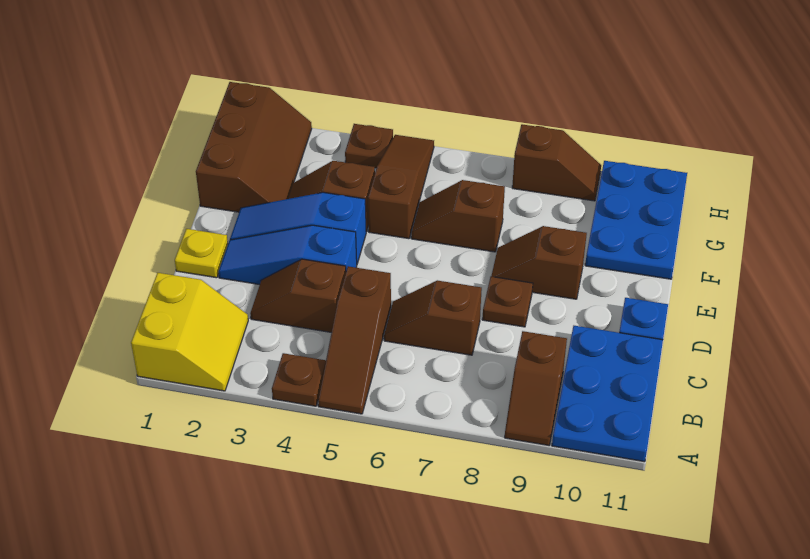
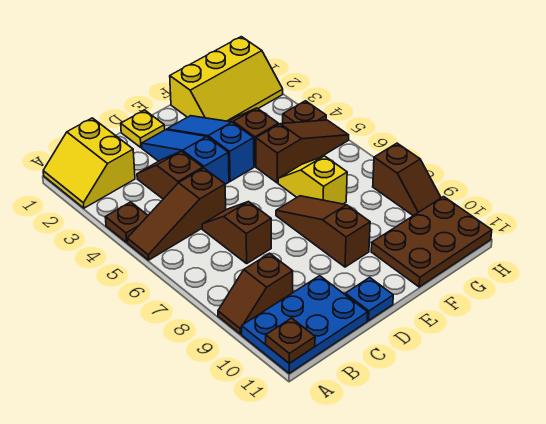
yellow 2x2 slope [131,273,248,391] -> yellow 2x2 slope turned to [43,118,135,208]
brown 1x1 plate [482,277,533,327] -> brown 1x1 plate moved to [266,318,315,363]
brown 1x2 slope [491,226,587,299] -> brown 1x3 slope [276,196,370,267]
brown 2x3 slope [196,82,312,212] -> yellow 2x3 slope [170,37,283,121]
brown 1x2 slope [411,180,505,252] -> yellow 1x2 slope [278,156,347,204]
blue 2x3 plate [585,161,687,279] -> brown 2x3 plate [371,197,492,287]

